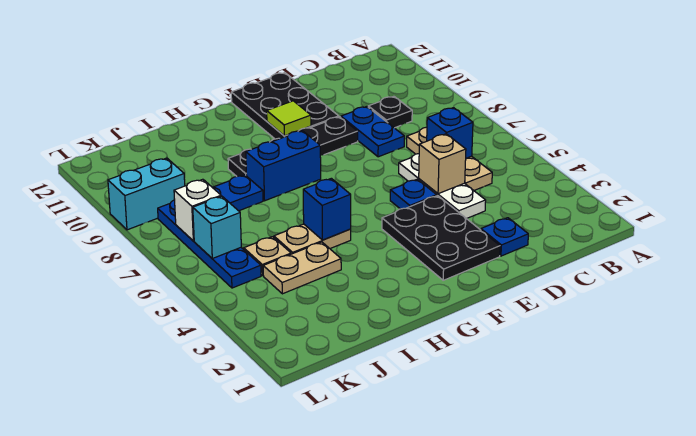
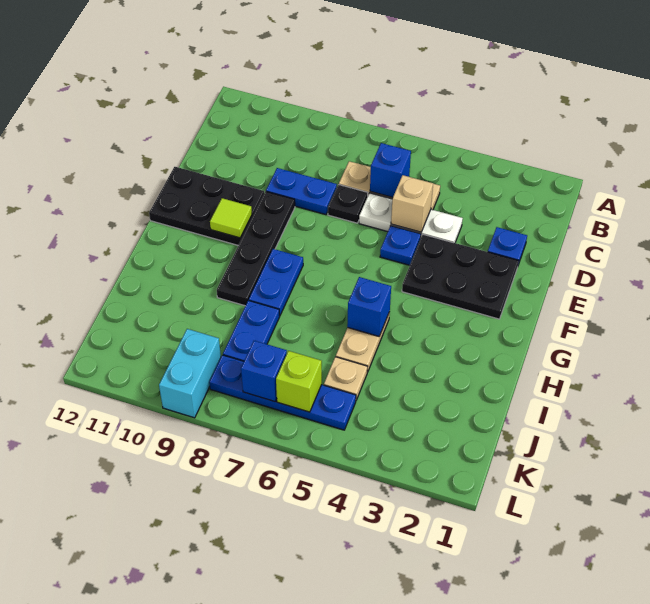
black 1x1 plate [368,96,412,128] -> black 1x1 plate moved to [328,184,368,223]
blue 1x2 brick [246,131,321,201] -> blue 1x2 plate [249,249,303,316]
tan 1x2 plate [263,242,341,294] -> none
cyan 1x1 brick [193,196,241,258] -> lime 1x1 brick [276,351,322,412]
white 1x1 brick [174,179,221,241] -> blue 1x1 brick [241,341,287,402]

